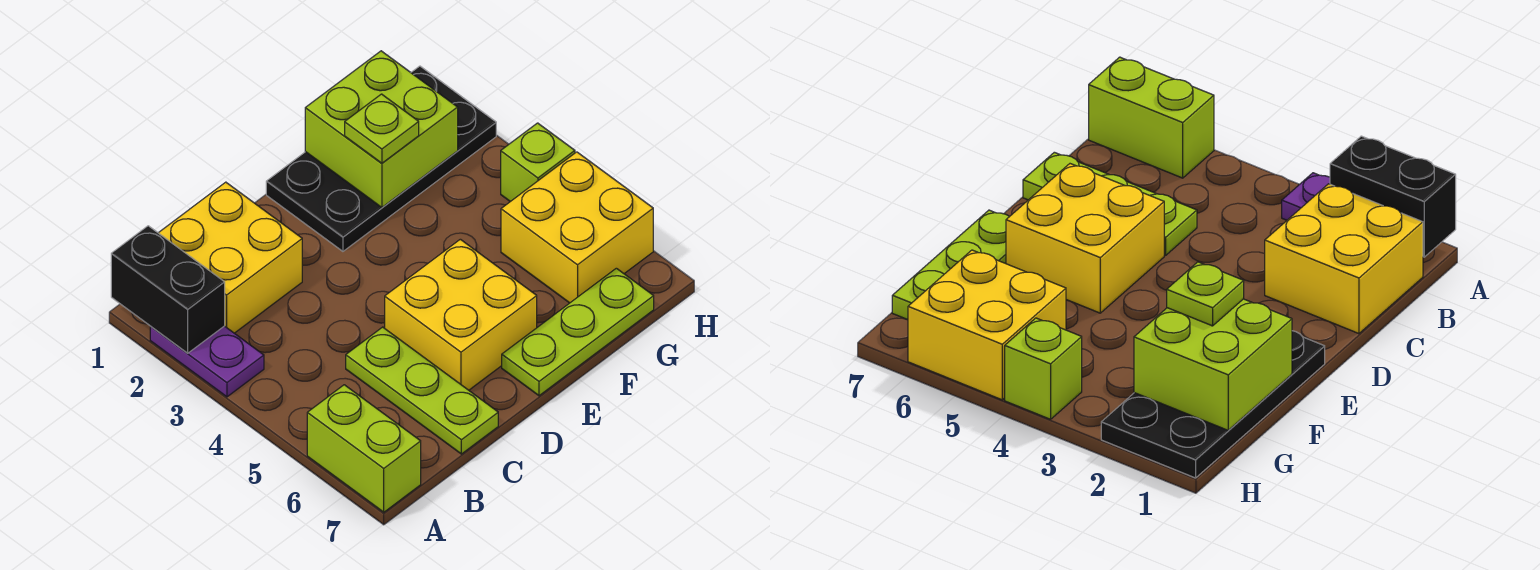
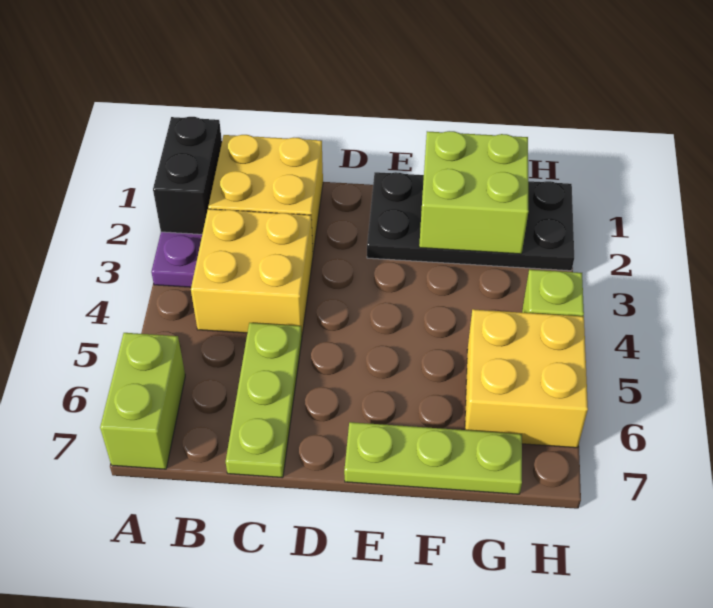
yellow 2x2 brick [385,239,537,390] -> yellow 2x2 brick moved to [191,209,313,334]
lime 1x1 plate [345,94,419,163] -> none

